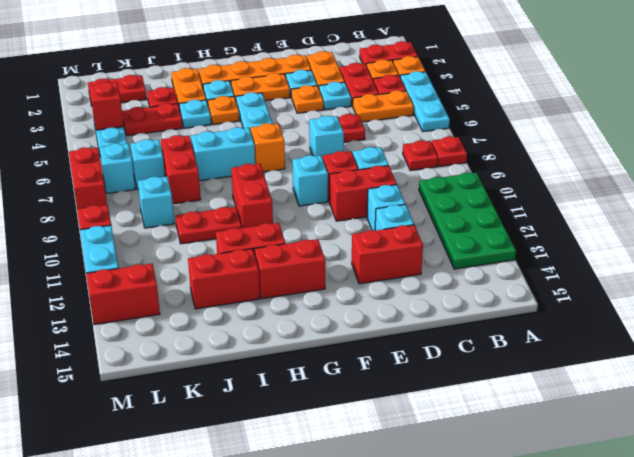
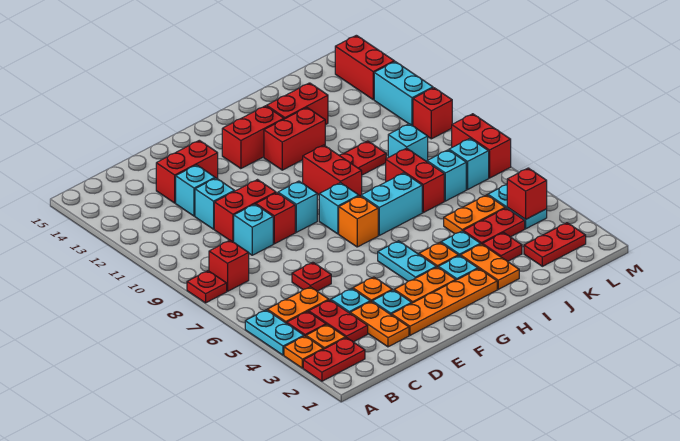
cyan 1x3 plate [400,71,450,132] -> cyan 1x2 plate [245,310,304,355]
green 2x4 plate [419,173,516,269] -> none
red 1x1 plate [403,141,438,171] -> red 1x1 brick [209,240,249,291]
cyan 1x1 brick [309,116,344,158] -> cyan 1x1 brick moved to [319,183,359,234]
none -> orange 1x2 plate [444,195,505,234]
red 1x2 brick [86,264,160,325] -> red 1x2 brick turned to [335,35,394,100]

